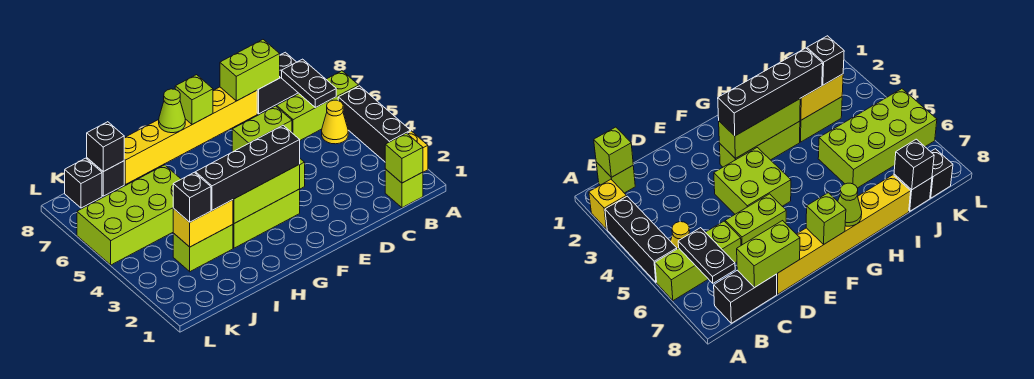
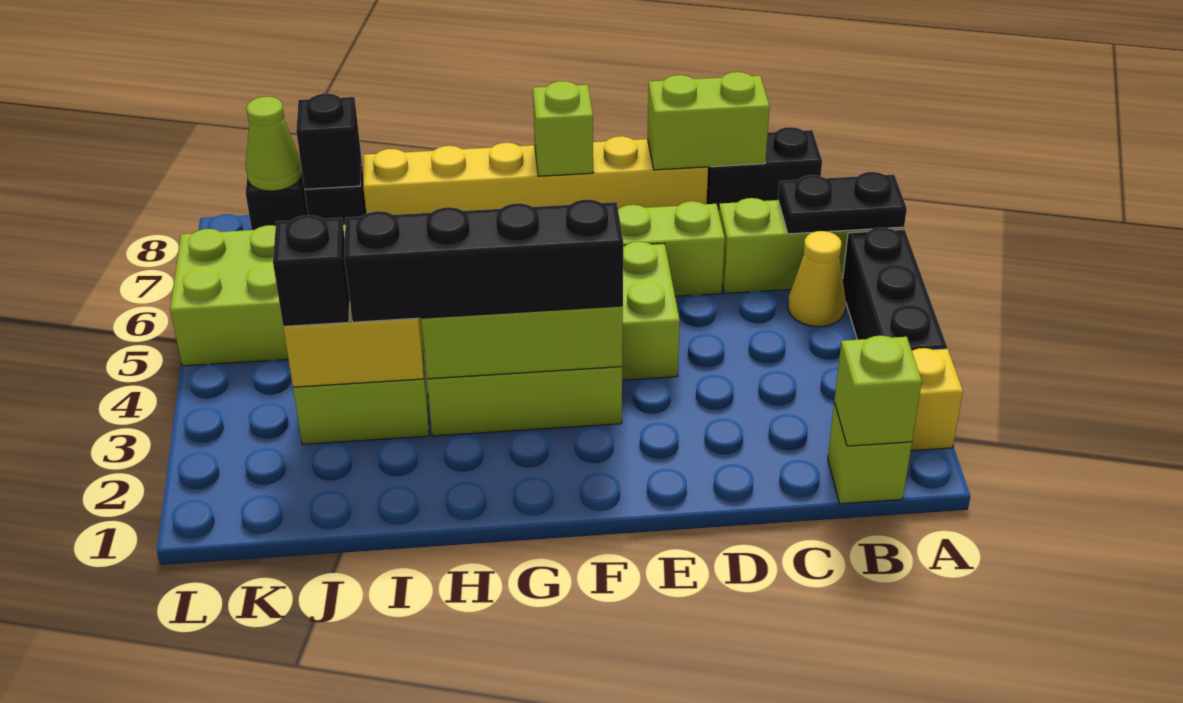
black 1x2 plate [282,59,336,108] -> black 1x2 plate turned to [778,172,907,234]
lime 1x1 cone [159,89,185,133] -> lime 1x1 cone moved to [246,97,302,191]

